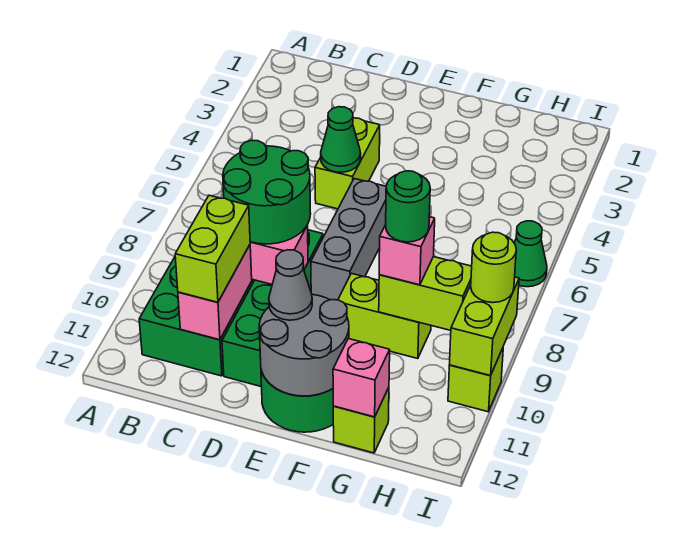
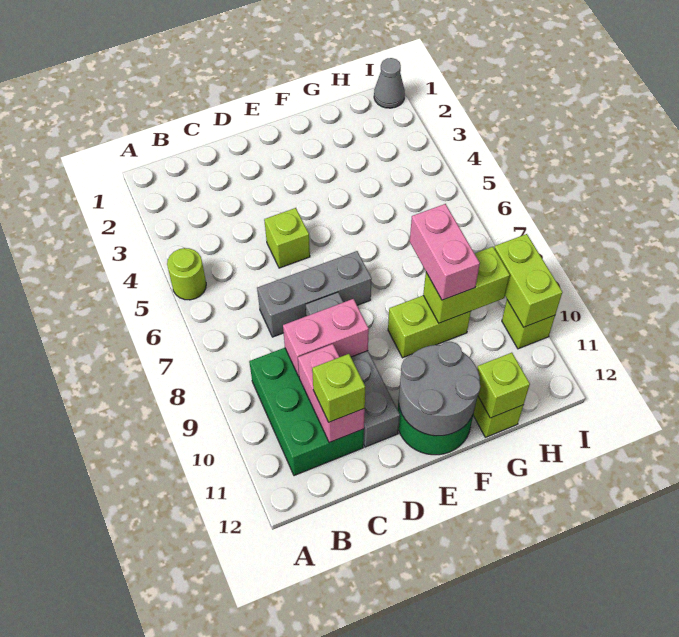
green 2x2 round brick [223,140,311,244] -> none
lime 1x2 brick [175,195,250,302] -> lime 1x1 brick [312,354,365,422]
lime 1x2 brick [315,118,380,209] -> lime 1x1 brick [264,208,310,268]
green 1x1 cone [321,107,361,172] -> none
green 1x4 brick [222,230,323,387] -> grey 1x4 brick [306,292,400,447]
grey 1x3 brick [311,179,386,300] -> grey 1x3 brick turned to [257,251,372,337]
grey 1x1 cone [269,250,312,320] -> grey 1x1 cone moved to [374,58,405,108]
pink 1x1 brick [379,217,435,285] -> pink 1x2 brick [410,204,480,300]
green 1x1 round brick [386,171,430,242] -> none
pink 1x1 brick [333,339,390,417] -> lime 1x1 brick [477,353,530,418]
green 1x1 cone [514,221,547,287] -> none
lime 1x1 round brick [471,232,516,303] -> lime 1x1 round brick moved to [167,248,206,300]

